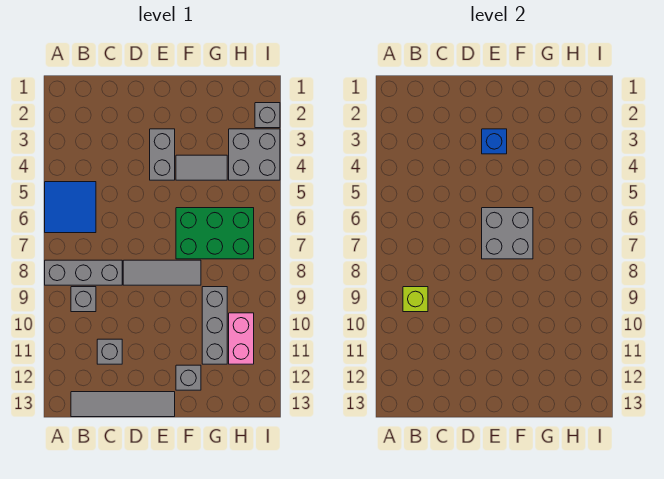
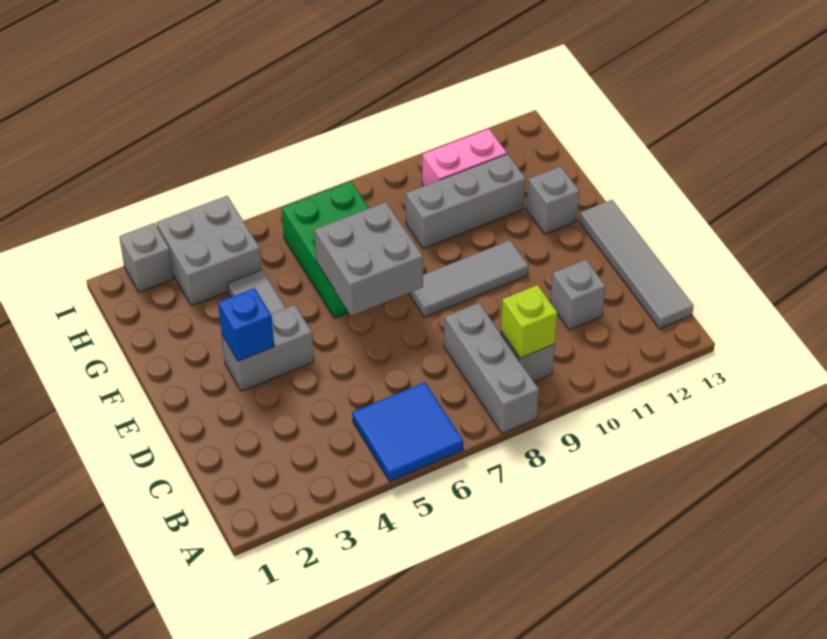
grey 1x3 tile [123,260,201,285] -> grey 1x3 tile turned to [408,240,529,317]

